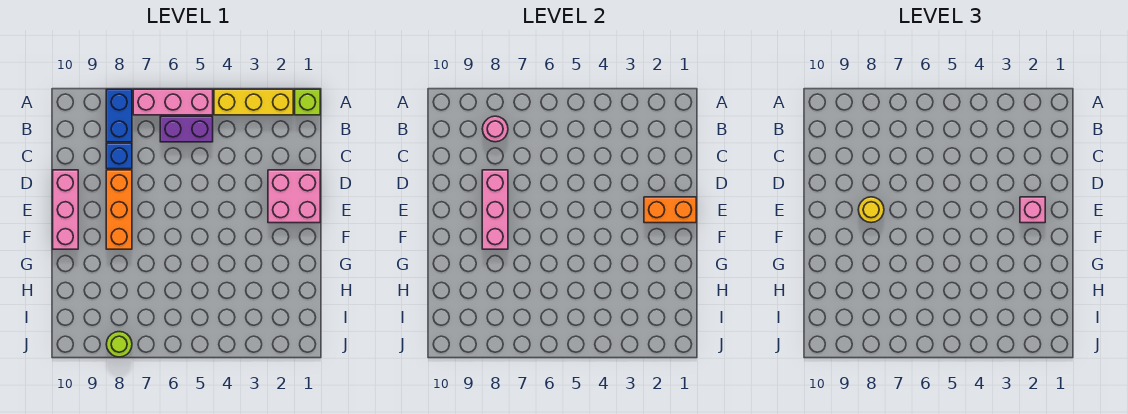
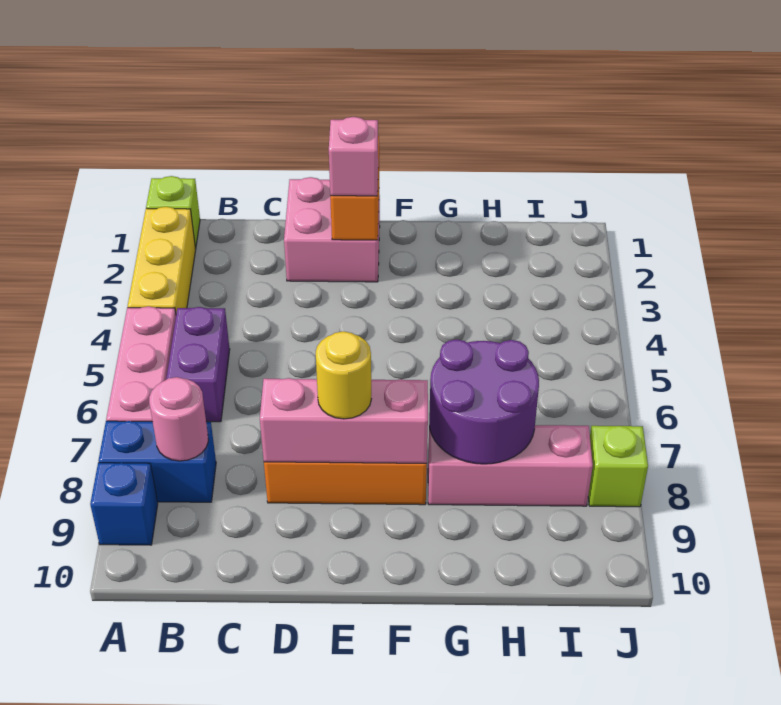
blue 1x1 brick [106,143,132,169] -> blue 1x1 brick moved to [90,463,158,545]
pink 1x3 brick [53,170,78,249] -> pink 1x3 brick moved to [428,425,593,506]
none -> purple 2x2 round brick [429,339,539,464]
lime 1x1 round brick [106,332,132,357] -> lime 1x1 brick [588,426,648,507]

